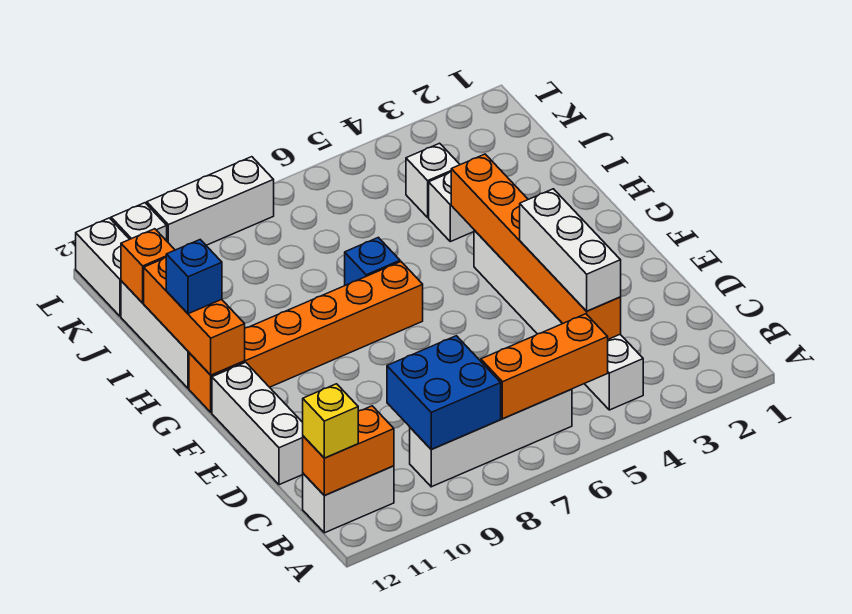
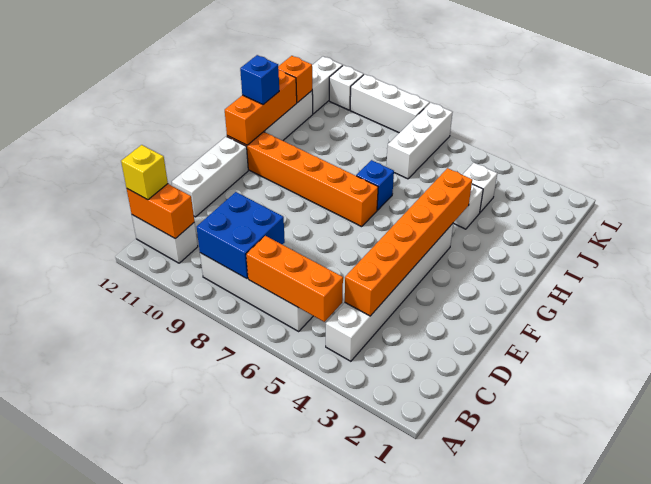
white 1x3 brick [520,189,621,311] -> white 1x3 brick moved to [386,103,453,179]

